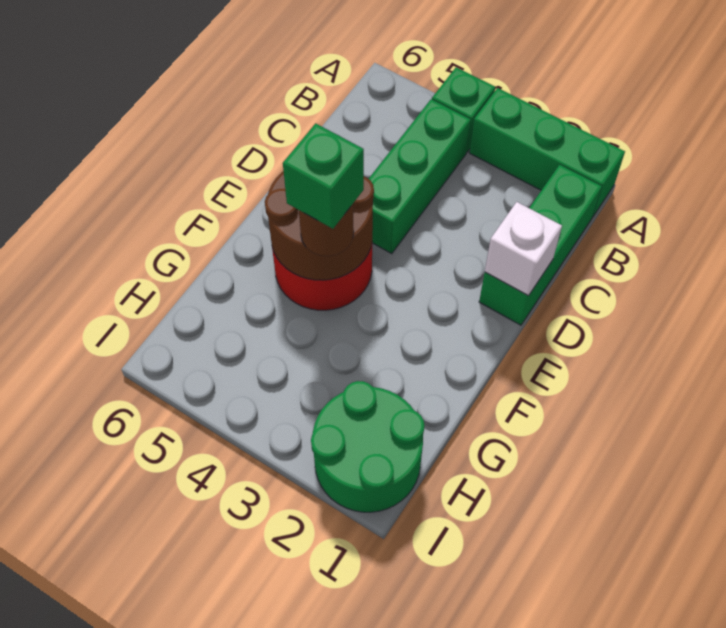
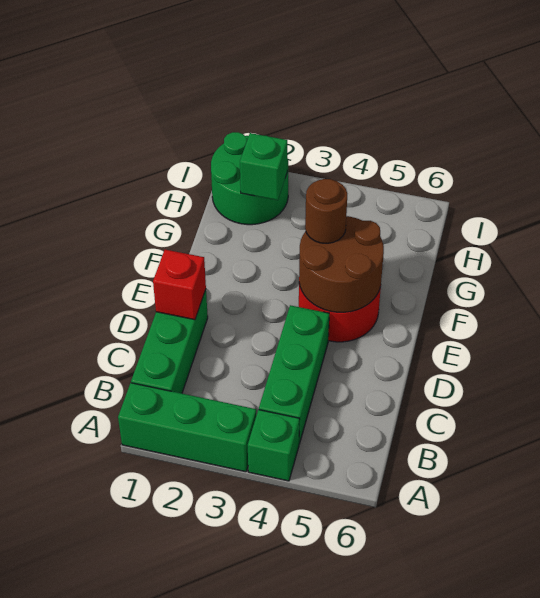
white 1x1 brick [485,202,562,296] -> red 1x1 brick [153,250,206,320]
green 1x1 brick [283,123,364,229] -> green 1x1 brick moved to [240,133,287,200]

